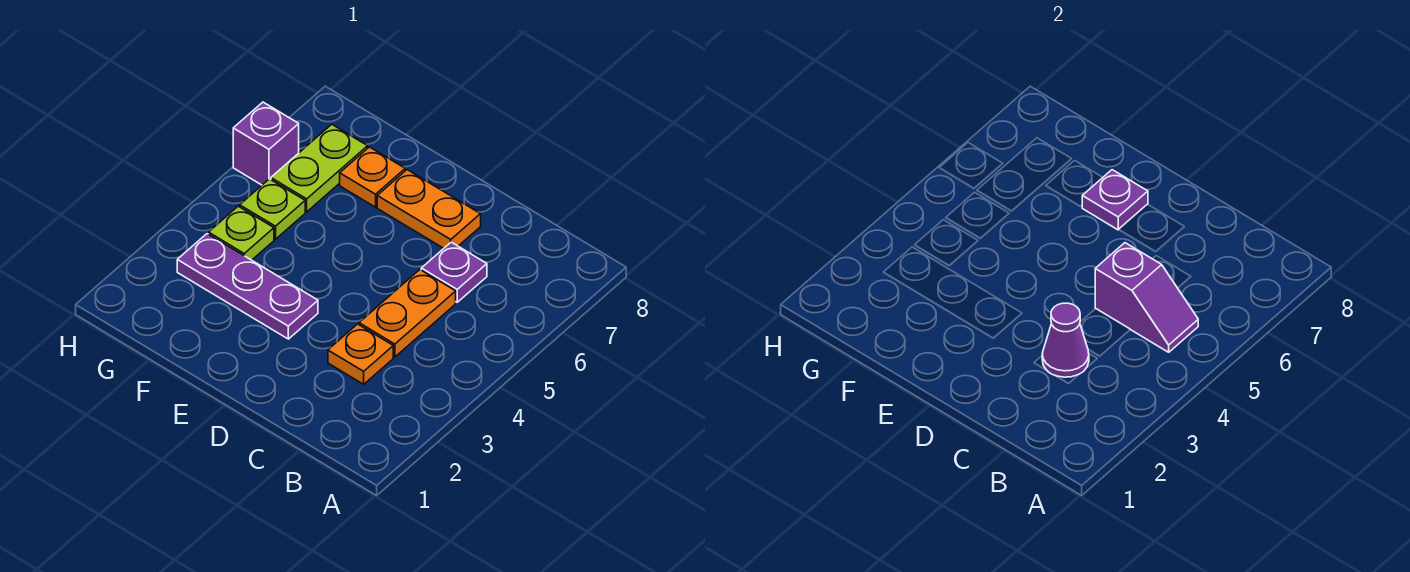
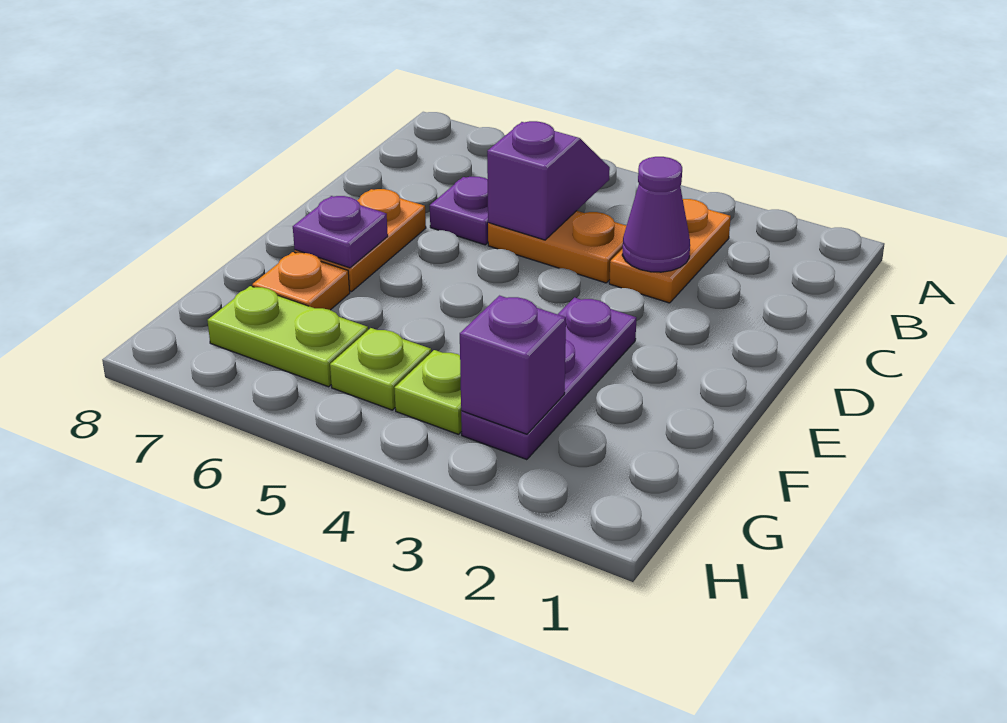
orange 1x1 plate [328,324,393,384] -> orange 1x2 plate [609,199,731,303]
purple 1x1 brick [233,102,299,185] -> purple 1x1 brick moved to [460,296,566,434]

